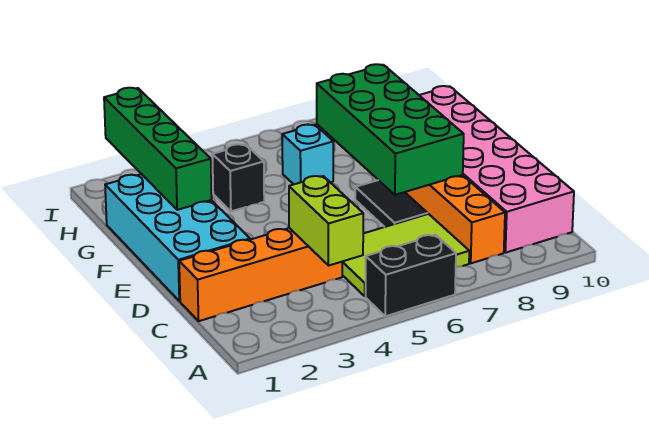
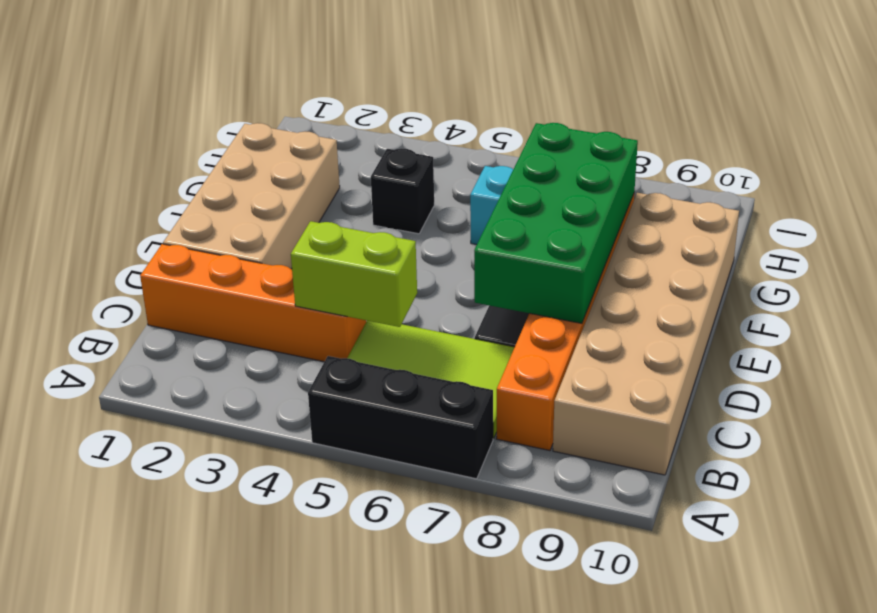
black 1x2 brick [366,235,456,316] -> black 1x3 brick [308,356,493,479]
lime 1x2 brick [289,176,363,266] -> lime 1x2 brick turned to [291,221,417,327]
pink 2x6 brick [419,86,574,253] -> tan 2x6 brick [553,193,739,475]
cyan 2x4 brick [105,174,250,301] -> tan 2x4 brick [163,123,340,269]
green 1x4 brick [104,88,212,210] -> none

